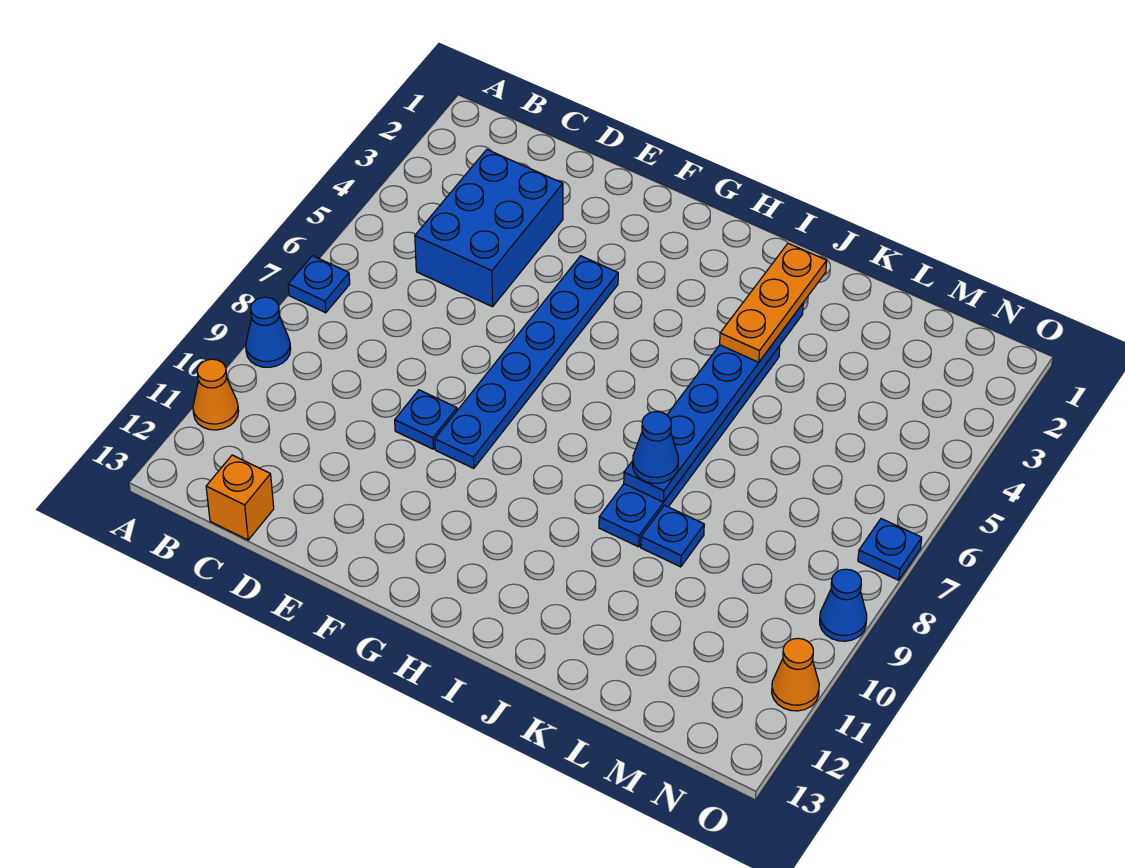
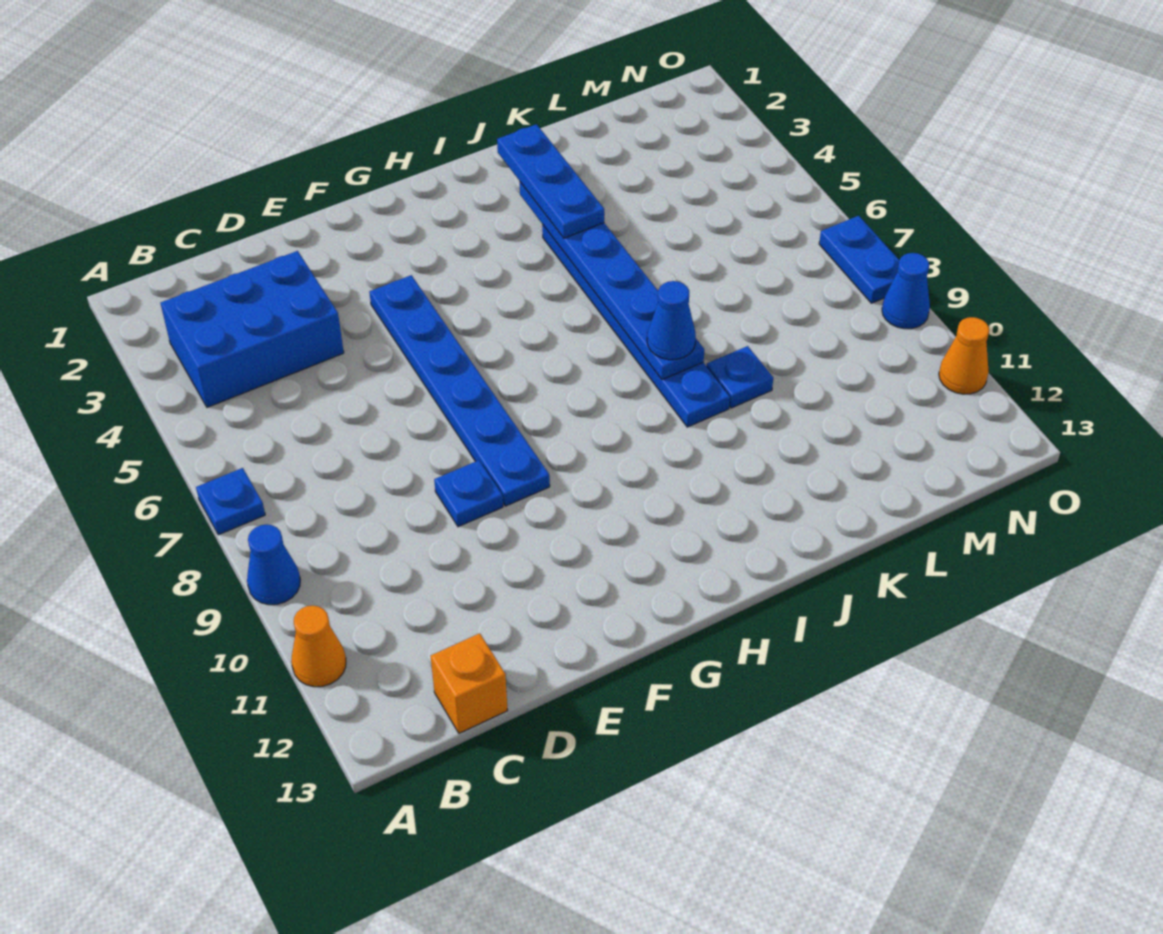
blue 2x3 brick [415,150,563,307] -> blue 2x3 brick turned to [161,251,344,407]
orange 1x3 plate [720,243,827,362] -> blue 1x3 plate [497,124,604,238]
blue 1x1 plate [858,519,922,580] -> blue 1x2 plate [819,216,900,303]

